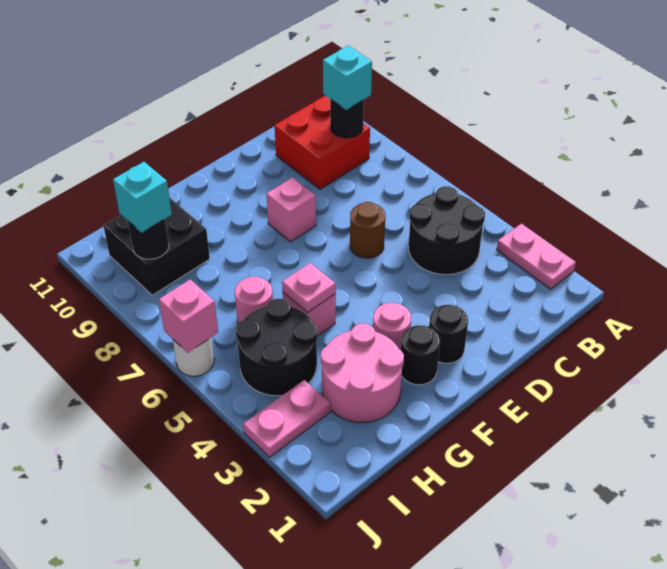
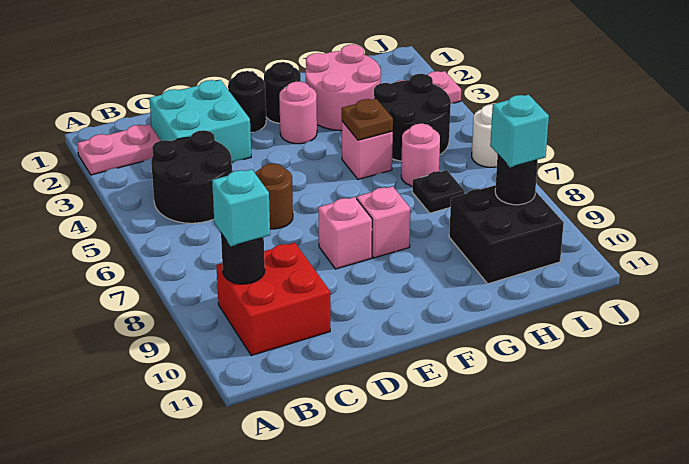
pink 1x2 plate [497,224,576,289] -> pink 1x2 plate turned to [77,124,161,175]
none -> cyan 2x2 brick [149,80,251,163]
pink 1x1 plate [282,263,336,313] -> brown 1x1 plate [342,99,393,140]
none -> black 1x1 plate [412,170,465,213]
pink 1x1 brick [159,279,218,353] -> pink 1x1 brick moved to [357,186,410,258]

